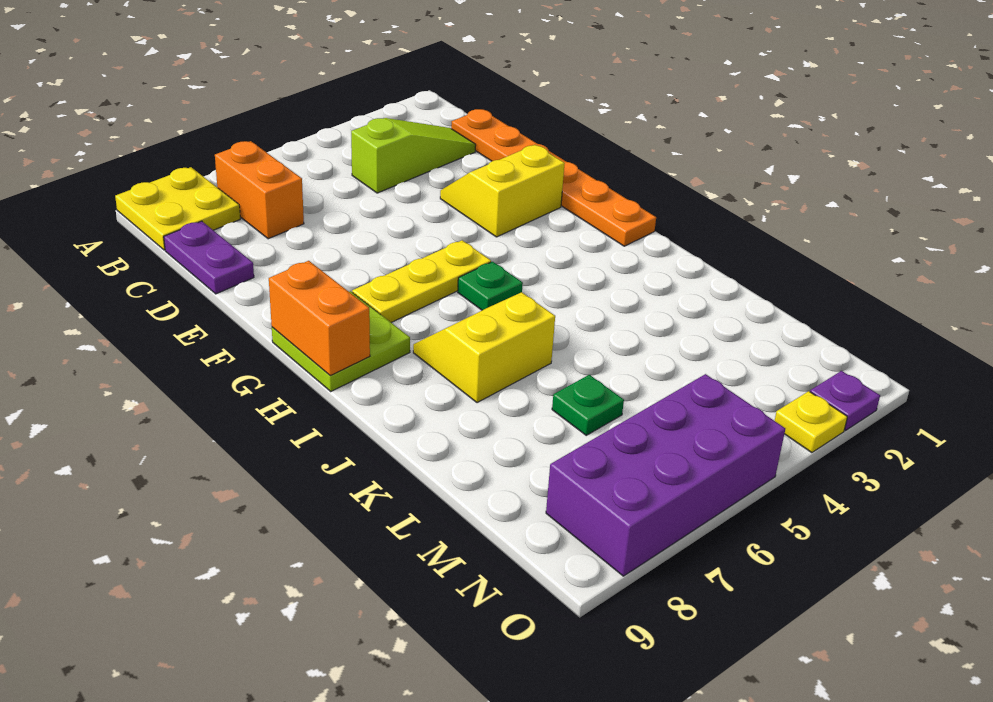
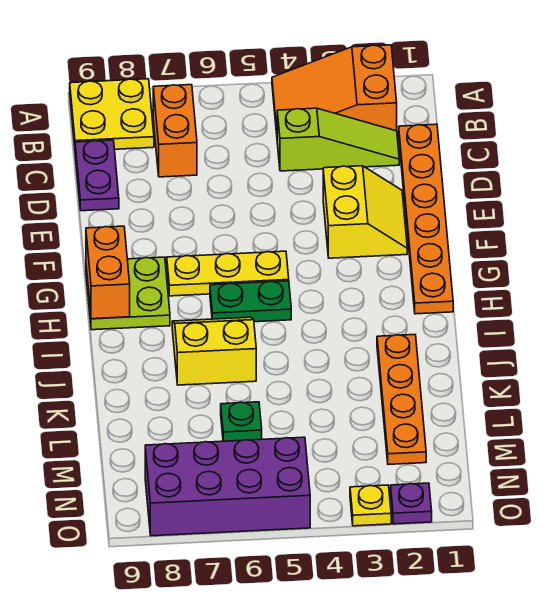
none -> orange 2x3 slope [272,45,397,133]
yellow 2x2 slope [440,145,565,237] -> yellow 2x2 slope turned to [323,166,407,258]
green 1x1 plate [458,262,523,310] -> green 1x2 plate [210,281,291,322]
none -> orange 1x4 plate [377,335,426,464]

